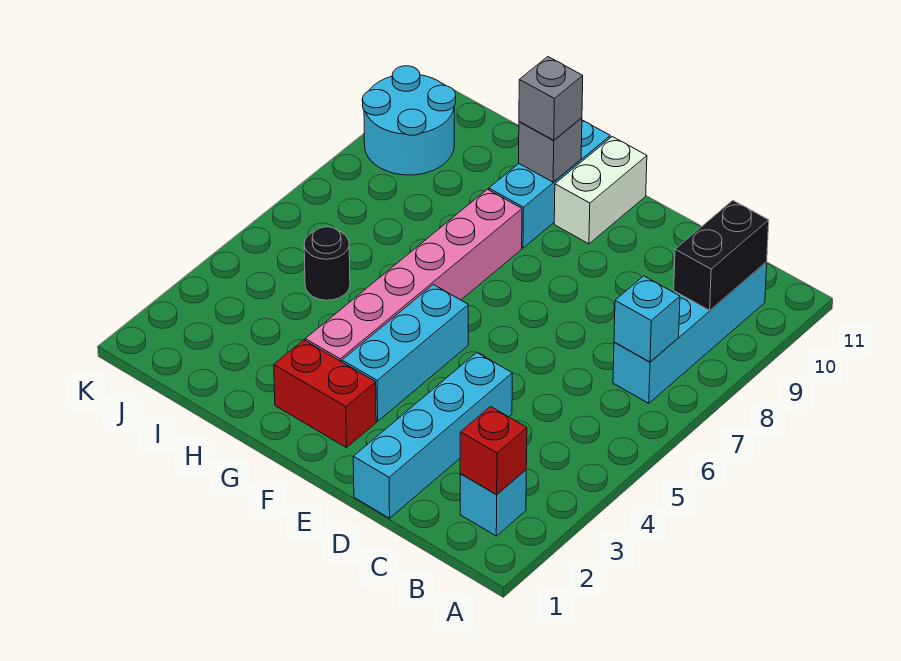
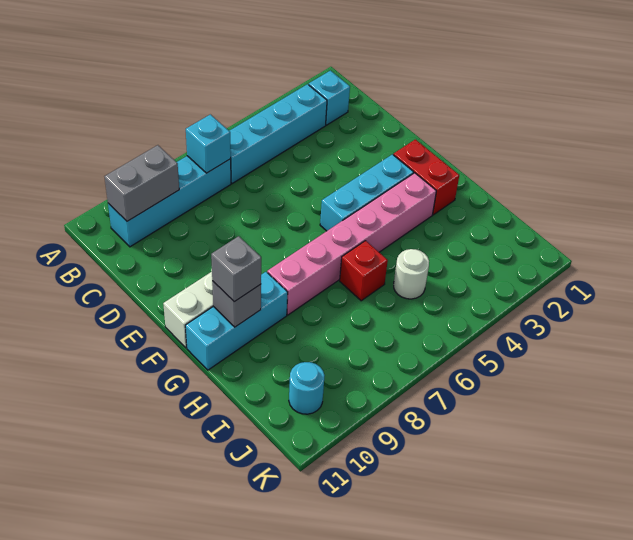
red 1x1 brick [460,407,527,495] -> red 1x1 brick moved to [340,241,388,301]
black 1x2 brick [674,200,769,310] -> grey 1x2 brick [105,145,179,221]
cyan 1x4 brick [353,353,512,518] -> cyan 1x4 brick moved to [230,84,327,183]
black 1x1 round brick [304,227,350,300] -> white 1x1 round brick [394,249,429,299]
cyan 2x2 round brick [362,66,456,175] -> cyan 1x1 round brick [289,362,325,414]

